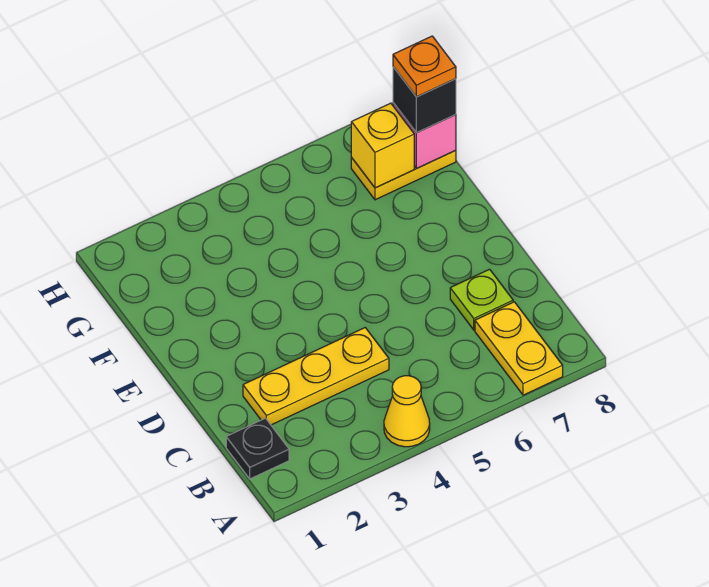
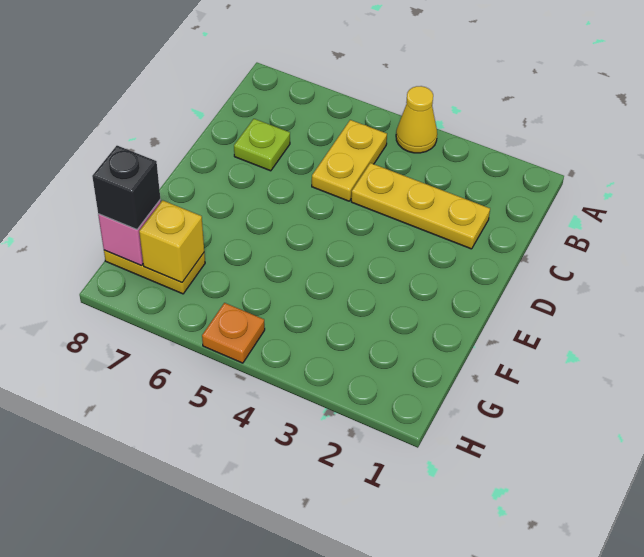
yellow 1x2 plate [475,302,563,395] -> yellow 1x2 plate moved to [312,120,387,201]
black 1x1 plate [226,418,289,479] -> none
orange 1x1 plate [393,36,456,97] -> orange 1x1 plate moved to [202,303,265,363]

